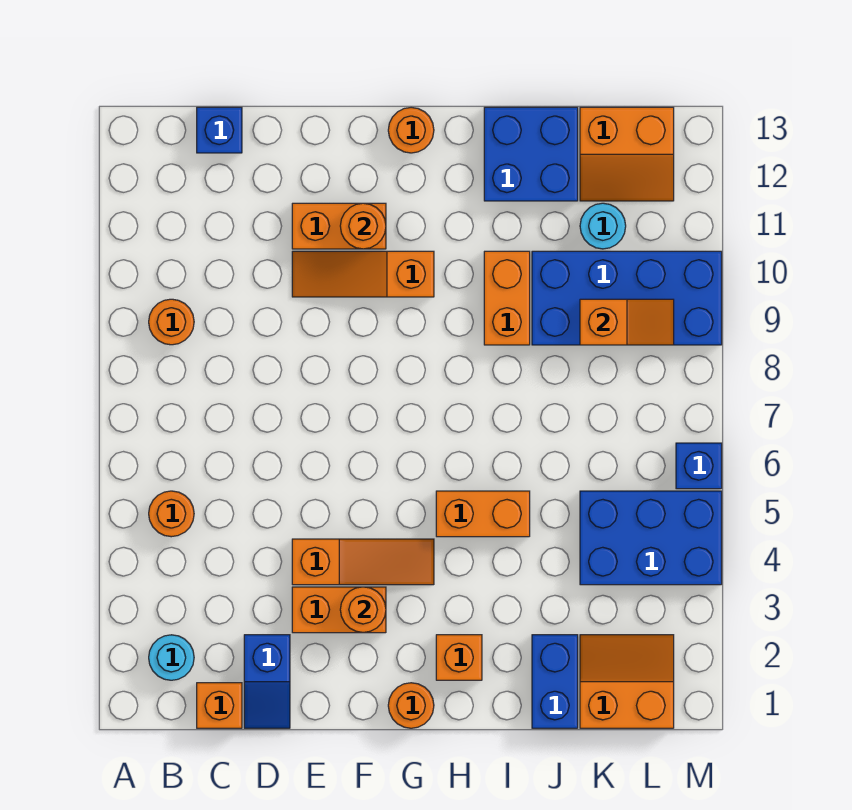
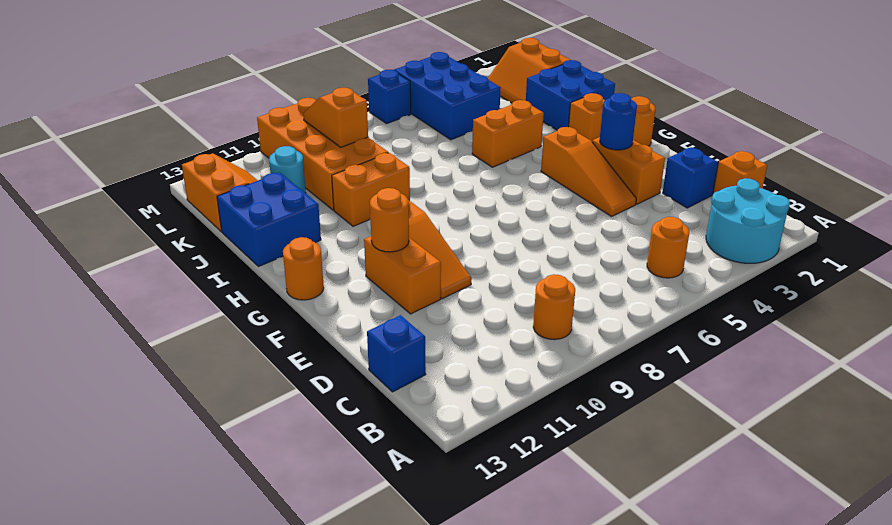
cyan 1x1 round brick [149,635,194,680] -> cyan 2x2 round brick [706,178,790,263]
orange 1x3 slope [292,539,434,585] -> orange 1x3 slope turned to [541,127,636,216]
orange 1x1 round brick [340,587,386,633] -> blue 1x1 round brick [600,93,637,150]
orange 1x2 brick [436,491,530,537] -> orange 1x2 brick turned to [472,100,544,167]
blue 1x2 brick [532,635,578,728] -> blue 2x2 brick [526,60,615,130]
blue 2x4 brick [532,251,722,345] -> orange 2x4 brick [257,98,388,210]

